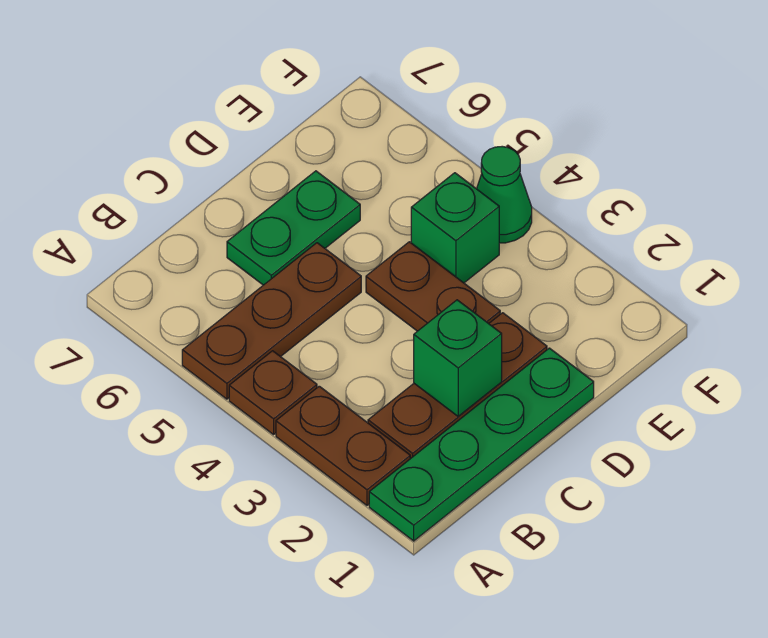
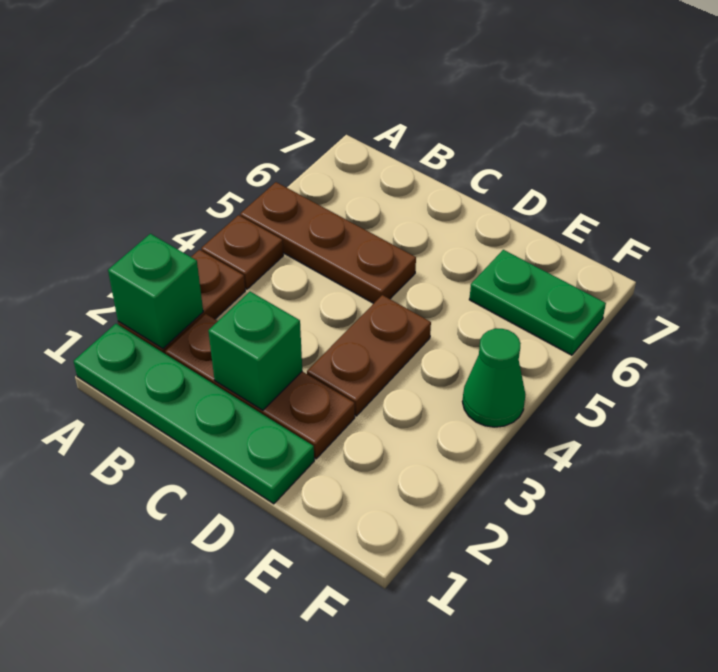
green 1x2 plate [227,171,360,285] -> green 1x2 plate moved to [469,250,606,355]
green 1x1 brick [411,173,499,283] -> green 1x1 brick moved to [108,234,203,349]

